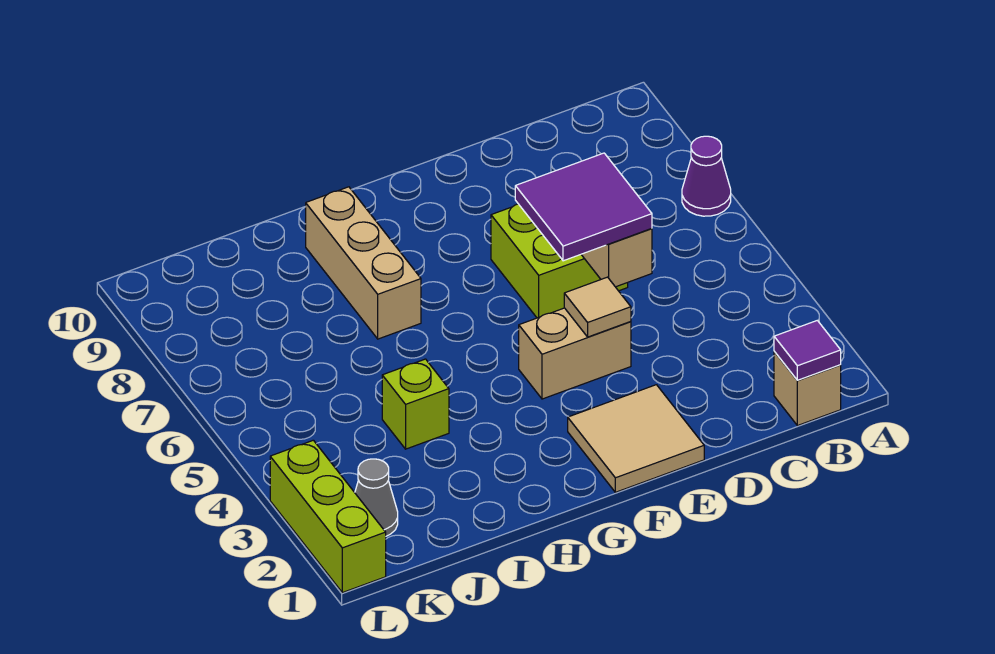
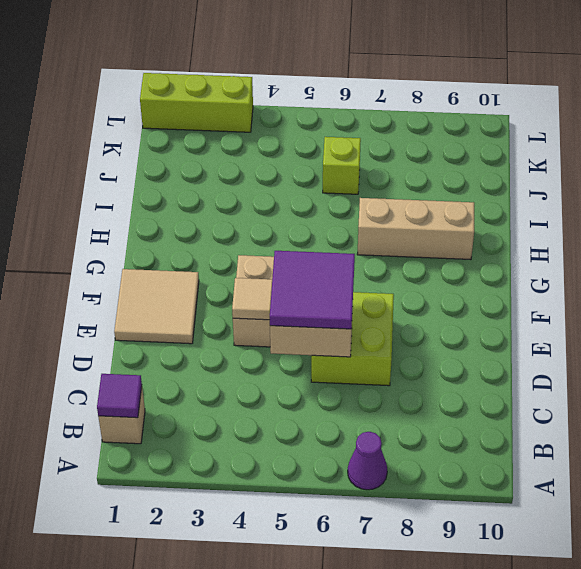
lime 1x1 brick [382,359,449,449] -> lime 1x1 brick moved to [323,137,361,194]
grey 1x1 cone [355,459,398,536] -> none

